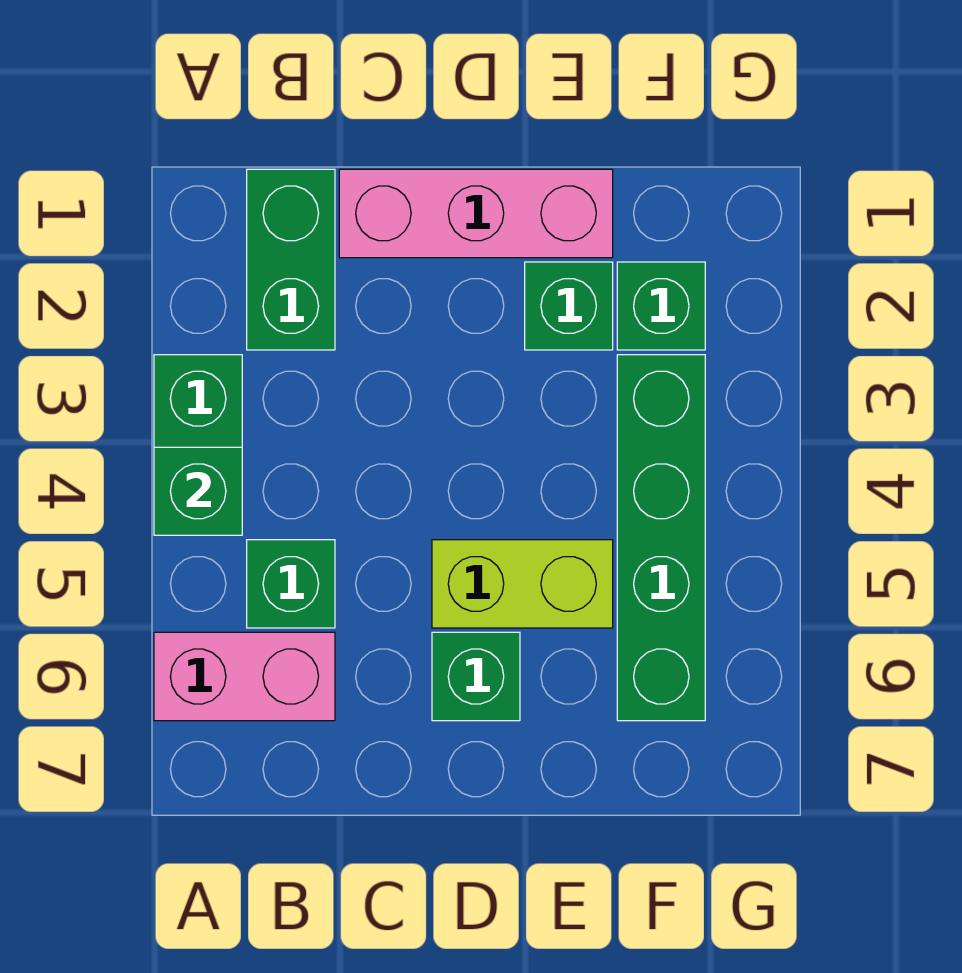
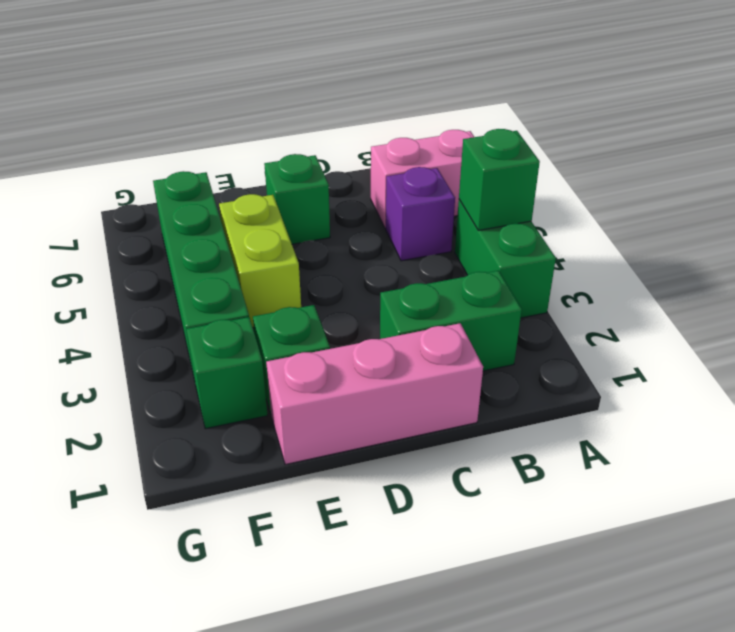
green 1x2 brick [247,169,335,350] -> green 1x2 brick turned to [380,271,522,371]
green 1x1 brick [247,540,335,628] -> purple 1x1 brick [386,167,455,261]
lime 1x2 brick [432,540,613,628] -> lime 1x2 brick turned to [219,194,301,327]

